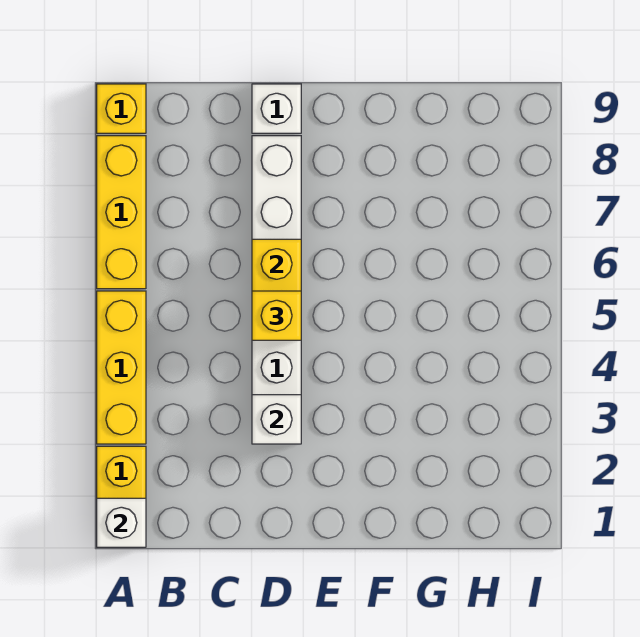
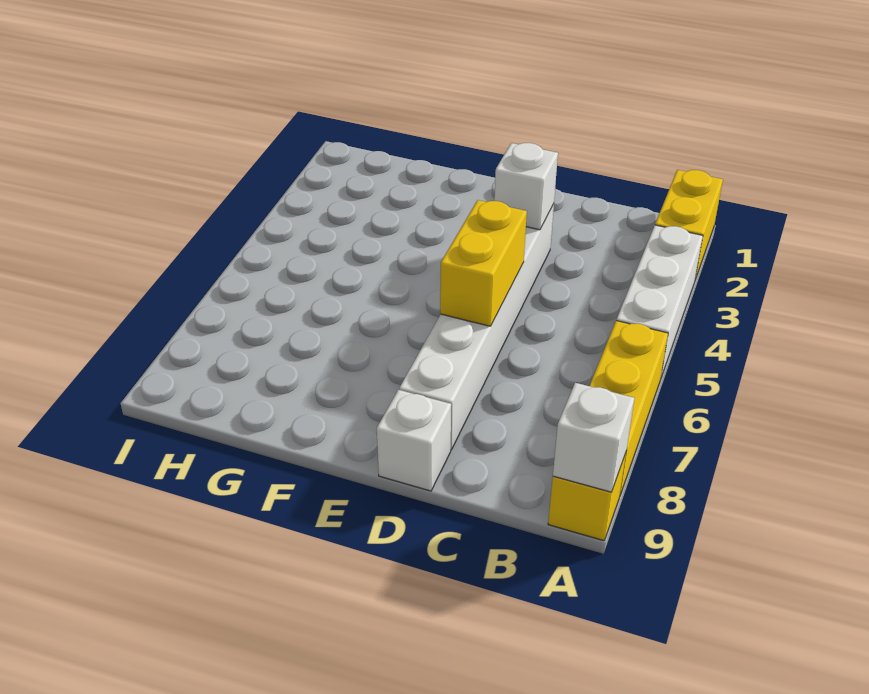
white 1x1 brick [97,498,146,547] -> white 1x1 brick moved to [553,383,634,492]
yellow 1x3 brick [97,291,146,444] -> white 1x3 brick [616,225,703,377]
yellow 1x1 brick [252,291,301,340] -> none

